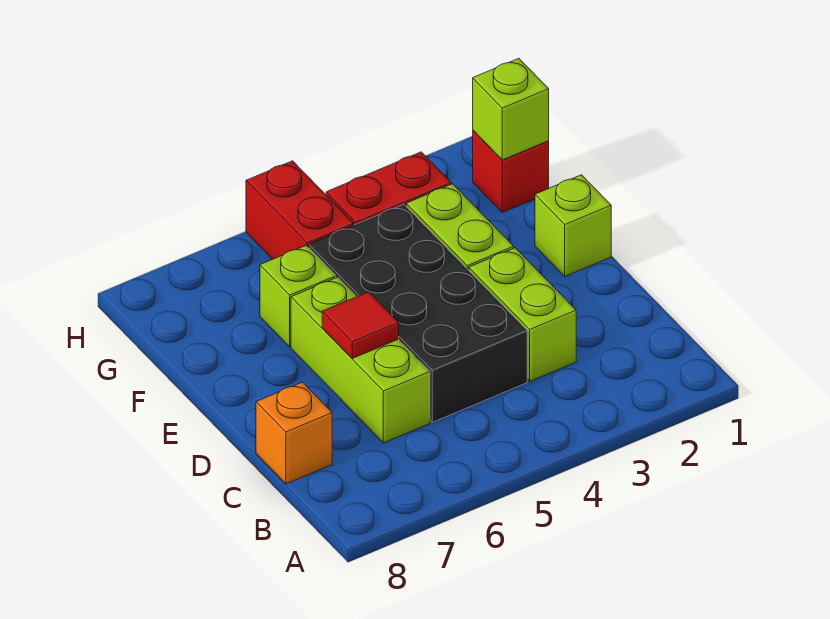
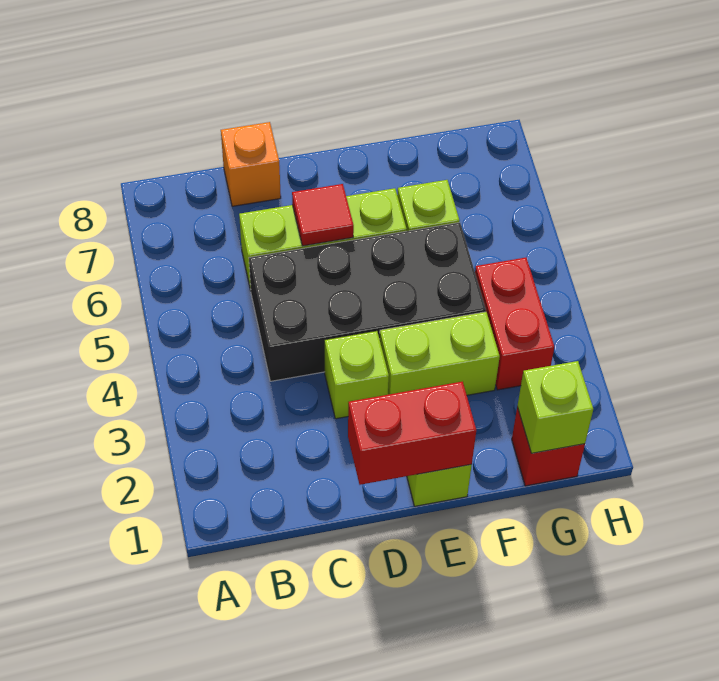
lime 1x2 brick [469,248,576,381] -> lime 1x1 brick [325,331,389,419]
red 1x2 brick [246,161,354,259] -> red 1x2 brick moved to [348,381,476,485]

